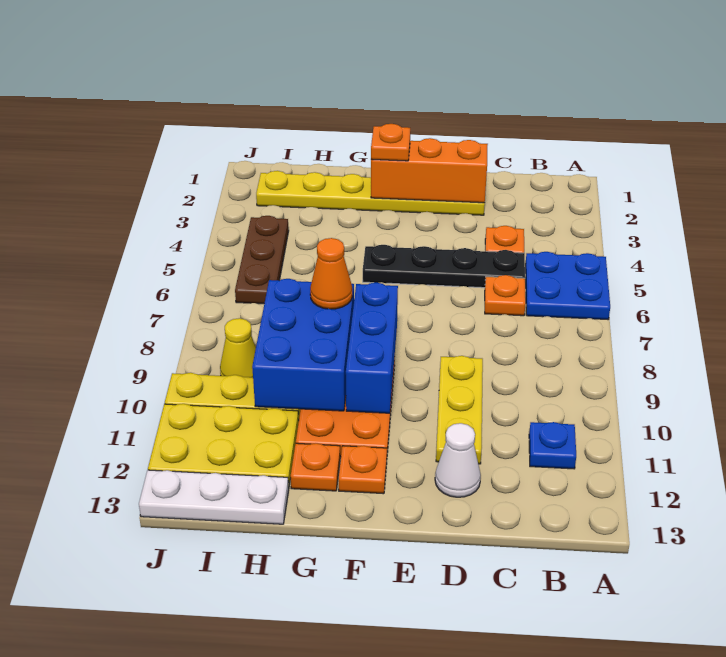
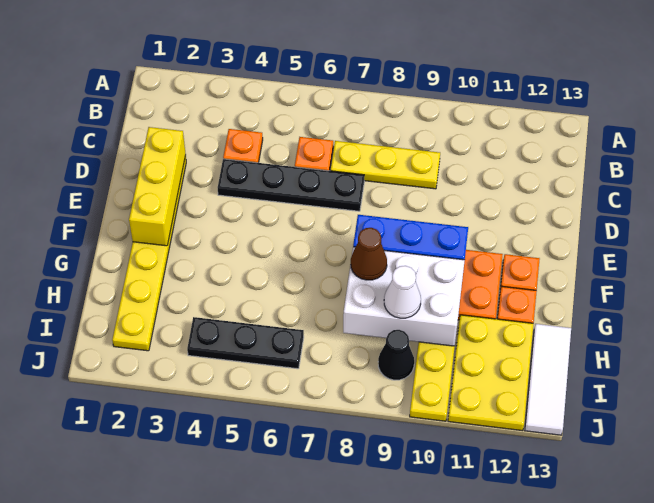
blue 2x2 plate [525,252,610,319] -> none
blue 1x1 plate [529,422,576,469] -> none
black 1x4 plate [363,245,525,288] -> black 1x4 plate turned to [218,159,364,211]
orange 1x3 brick [371,138,488,203] -> yellow 1x3 brick [129,127,186,246]
yellow 1x3 plate [436,356,483,464] -> yellow 1x3 plate moved to [331,141,440,189]
white 1x1 cone [435,423,481,497] -> white 1x1 cone moved to [384,266,421,318]
orange 1x1 plate [371,124,410,161] -> none
blue 2x3 brick [252,279,354,411] -> white 2x3 brick [343,247,465,346]
orange 1x1 cone [310,238,352,309] -> brown 1x1 cone [351,228,387,280]
white 1x3 plate [139,470,289,524] -> white 1x3 tile [525,324,571,435]
brown 1x3 plate [235,216,289,304] -> black 1x3 plate [187,317,304,369]
yellow 1x1 cone [220,318,256,377] -> black 1x1 cone [378,330,414,380]

